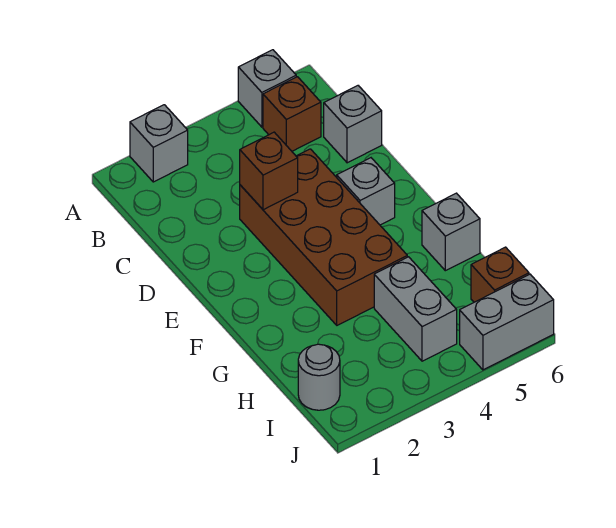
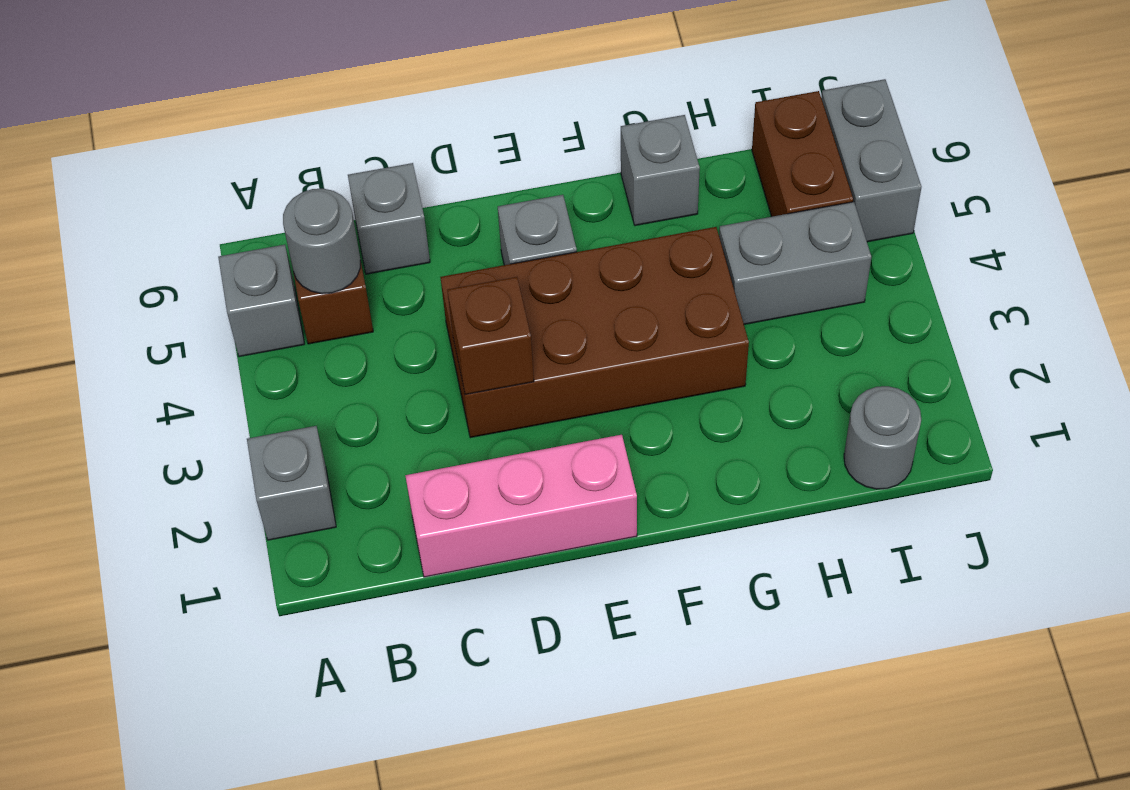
none -> grey 1x1 round brick [283,189,360,294]
none -> pink 1x3 brick [405,435,637,577]
brown 1x1 brick [471,247,529,302] -> brown 1x2 brick [752,91,853,217]

